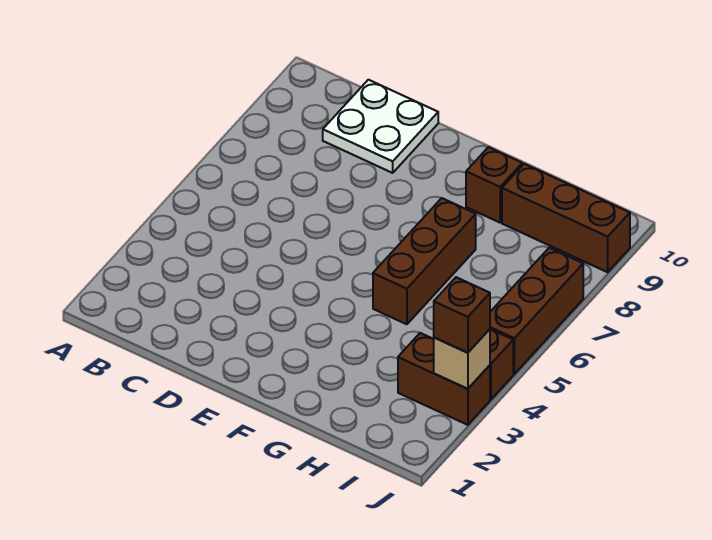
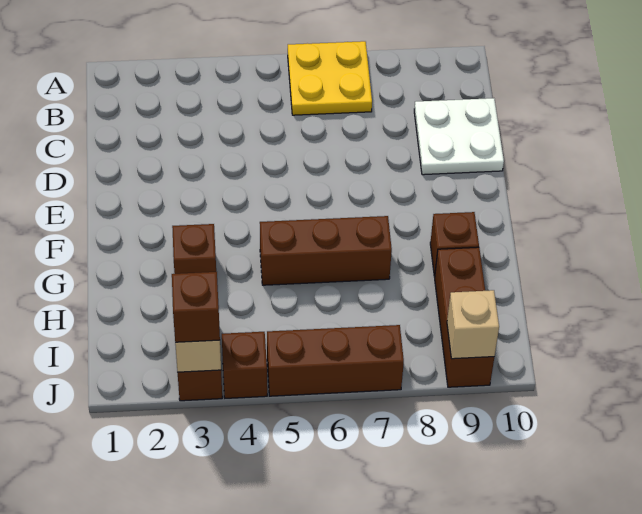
none -> yellow 2x2 plate [288,41,372,115]
none -> brown 1x1 brick [172,224,216,274]
none -> tan 1x1 brick [447,290,499,359]

